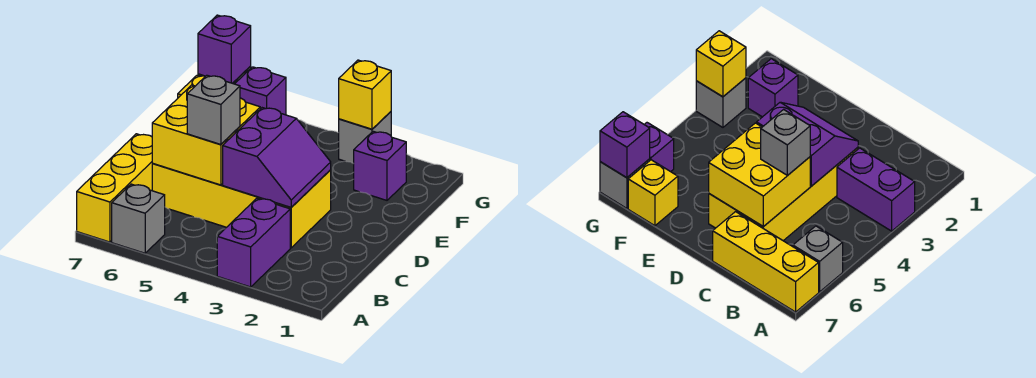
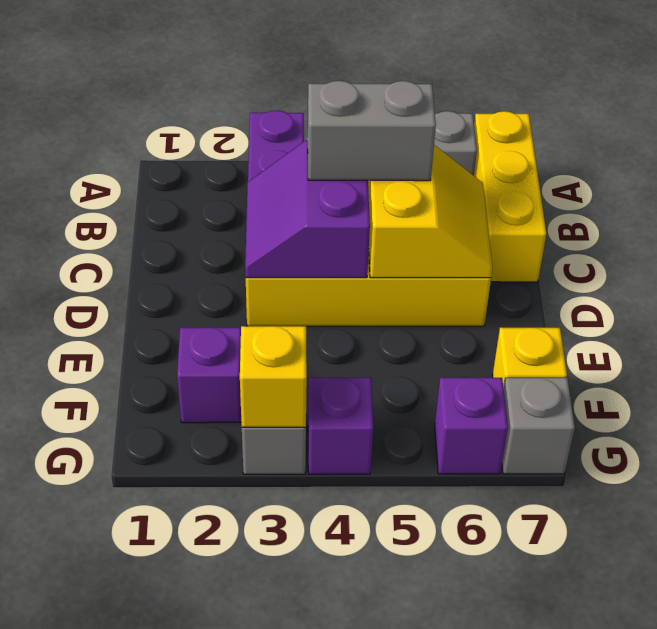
yellow 2x2 brick [152,85,260,185] -> yellow 2x2 slope [368,145,493,278]
grey 1x1 brick [187,75,240,144] -> grey 1x2 brick [308,81,436,181]
purple 1x1 brick [198,15,251,83] -> purple 1x1 brick moved to [308,378,373,474]

